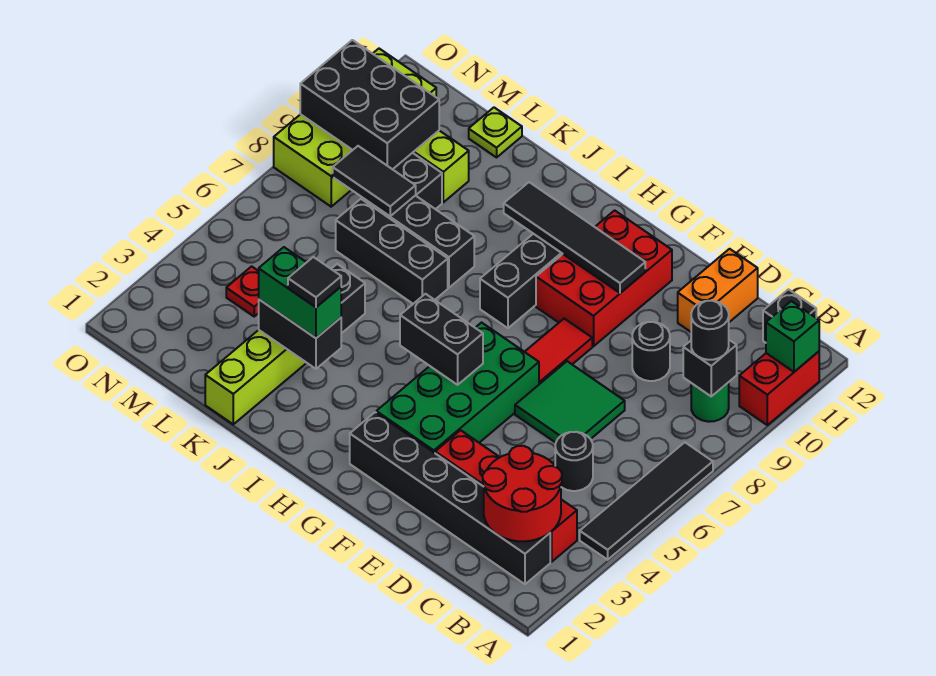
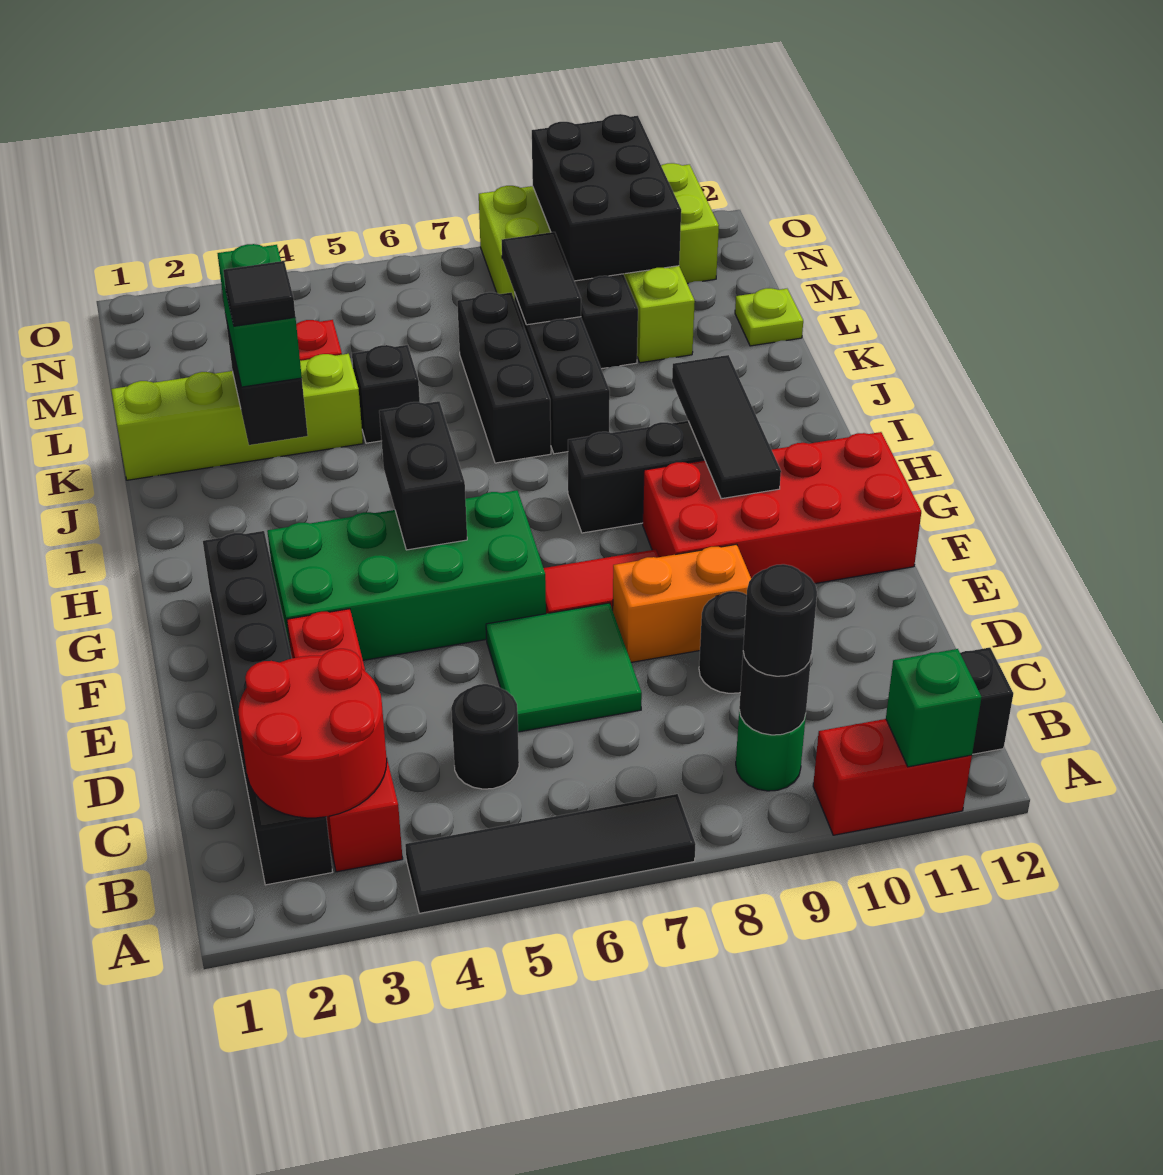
black 1x1 brick [683,340,737,396] -> black 1x1 round brick [739,652,811,735]
orange 1x2 brick [678,249,758,332] -> orange 1x2 brick moved to [613,544,751,662]
red 2x3 brick [536,210,672,346] -> red 2x4 brick [643,432,921,583]
black 1x4 tile [504,182,645,293] -> black 1x3 tile [672,355,781,499]

